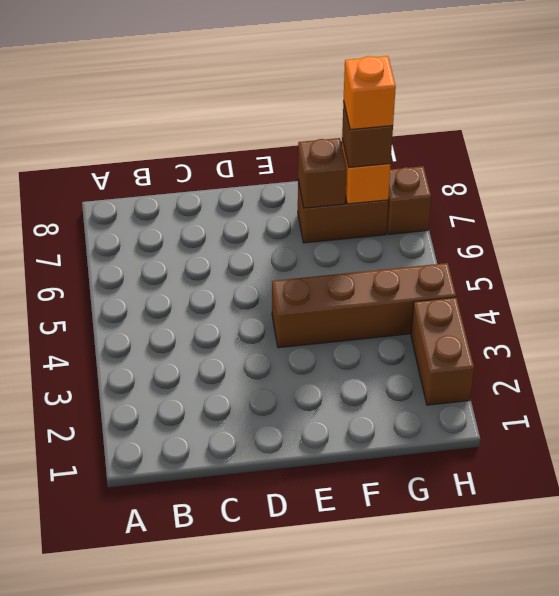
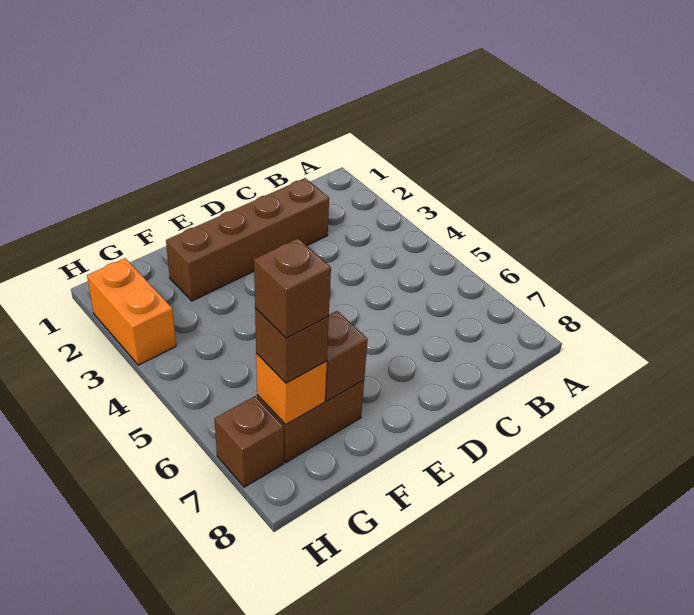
brown 1x4 brick [272,263,456,348] -> brown 1x4 brick moved to [166,178,329,301]
orange 1x1 brick [344,56,396,130] -> brown 1x1 brick [254,238,331,338]
brown 1x2 brick [411,297,474,405] -> orange 1x2 brick [87,258,176,365]

